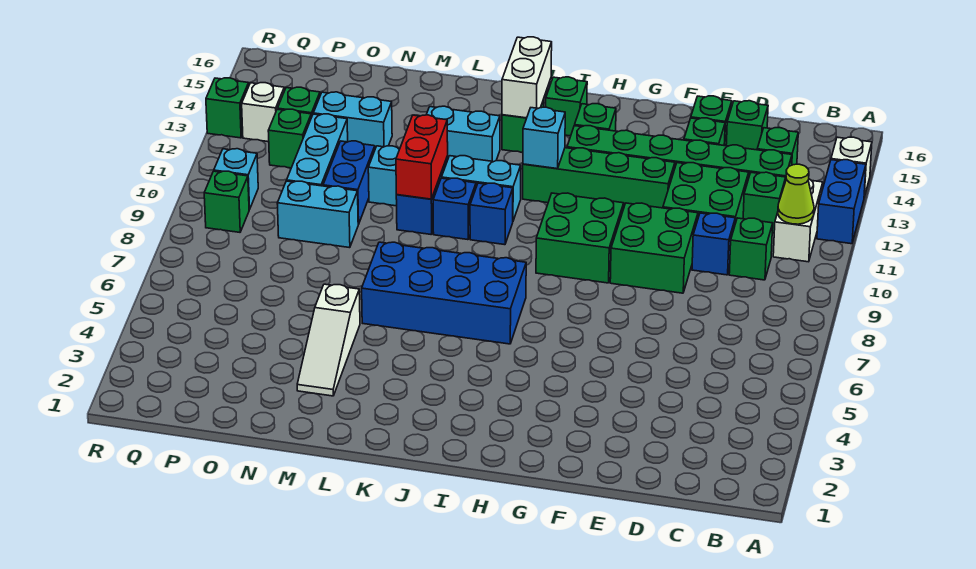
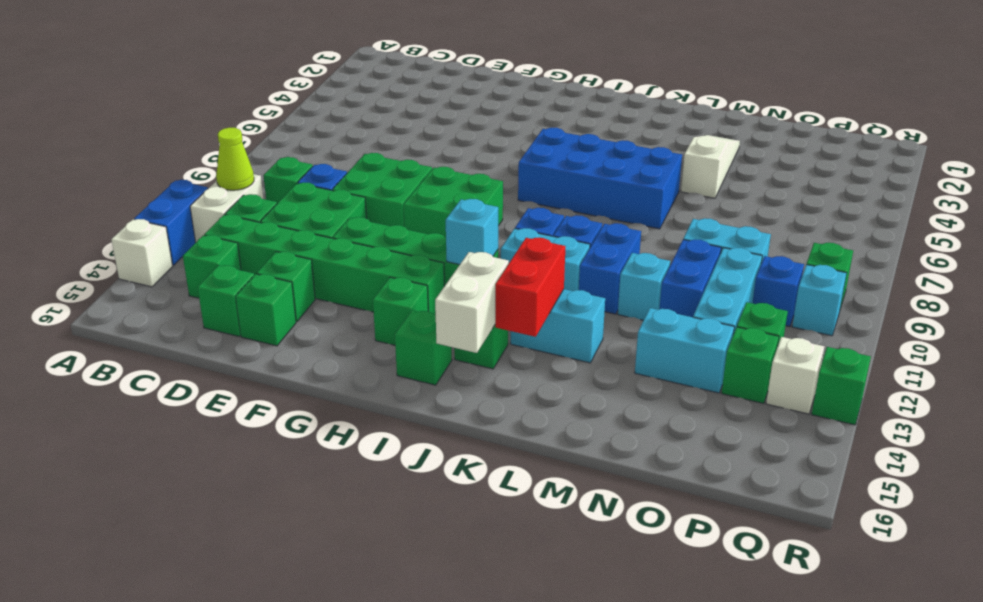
red 1x2 brick [396,115,448,199] -> red 1x2 brick moved to [495,238,565,337]
none -> blue 1x1 brick [752,256,804,327]

